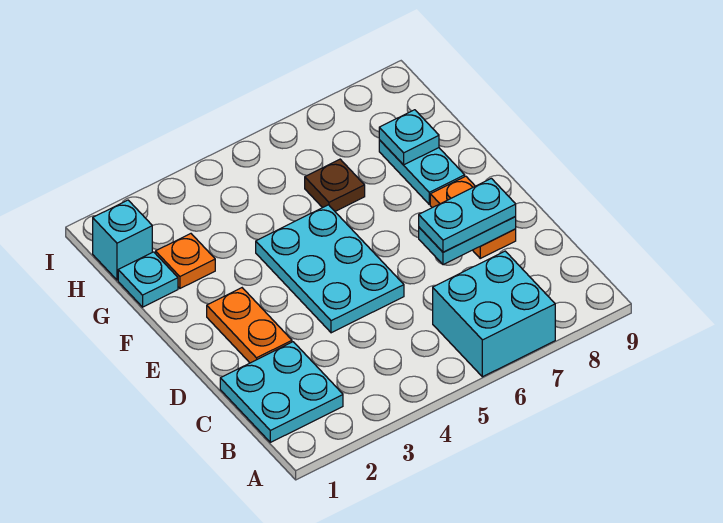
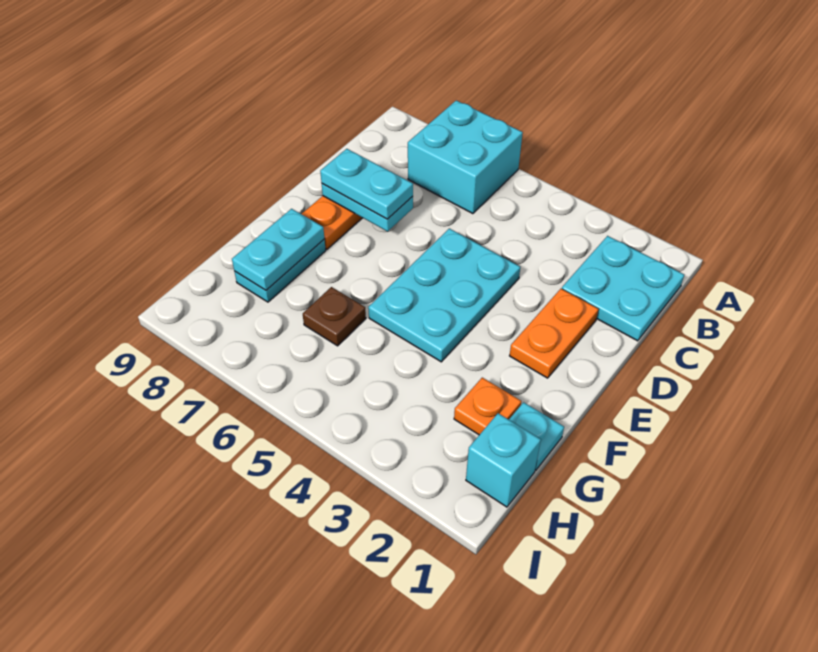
cyan 1x1 plate [379,110,439,165] -> cyan 1x2 plate [232,209,324,290]

